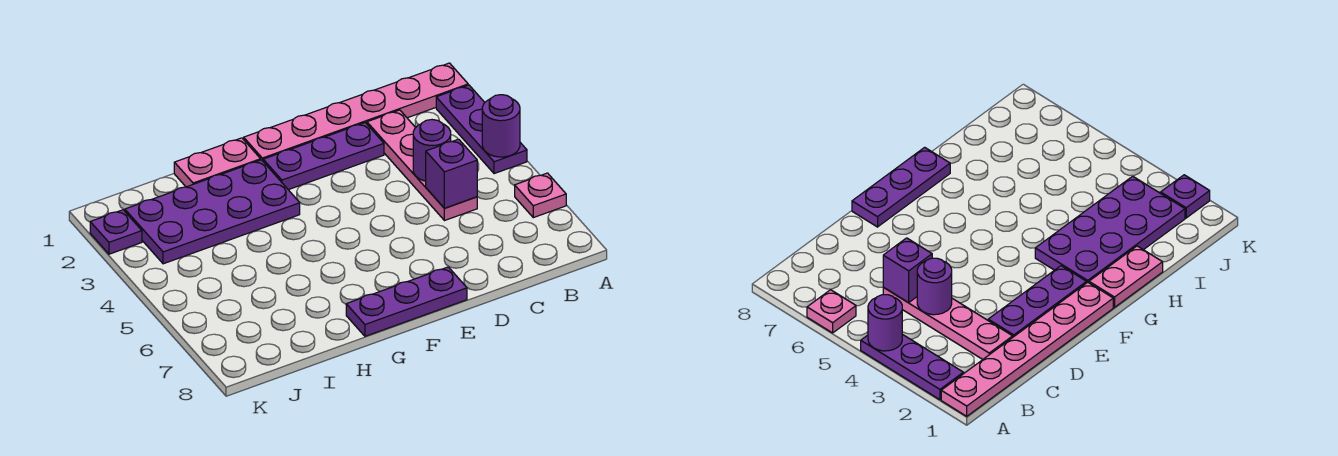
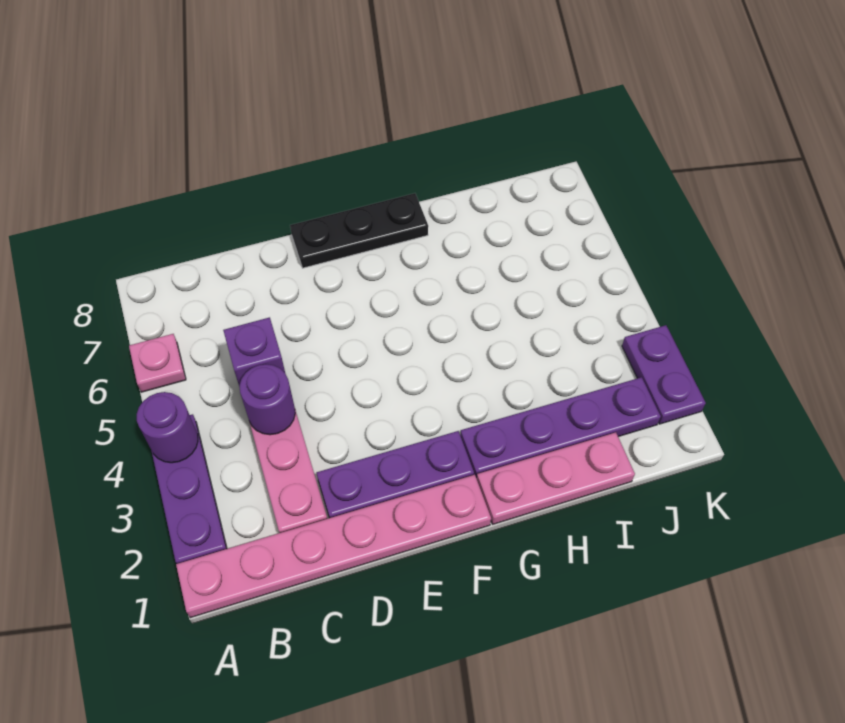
purple 1x3 plate [346,267,467,336] -> black 1x3 plate [290,193,428,268]
pink 1x2 plate [174,138,261,187] -> pink 1x3 plate [477,432,635,524]
purple 2x4 plate [125,160,300,264] -> purple 1x4 plate [460,377,661,478]
purple 1x1 plate [90,210,142,254] -> purple 1x2 plate [622,325,706,424]

